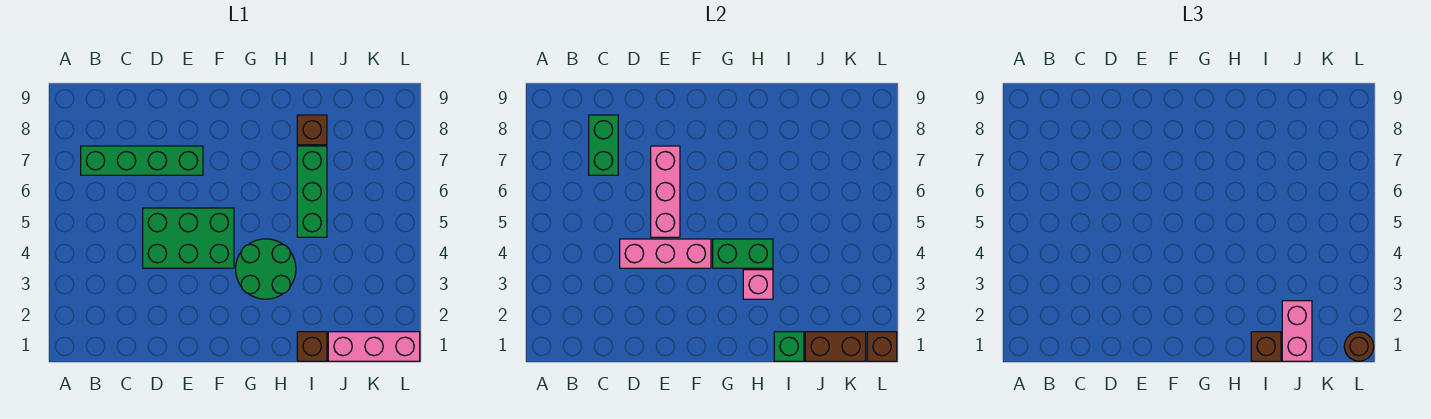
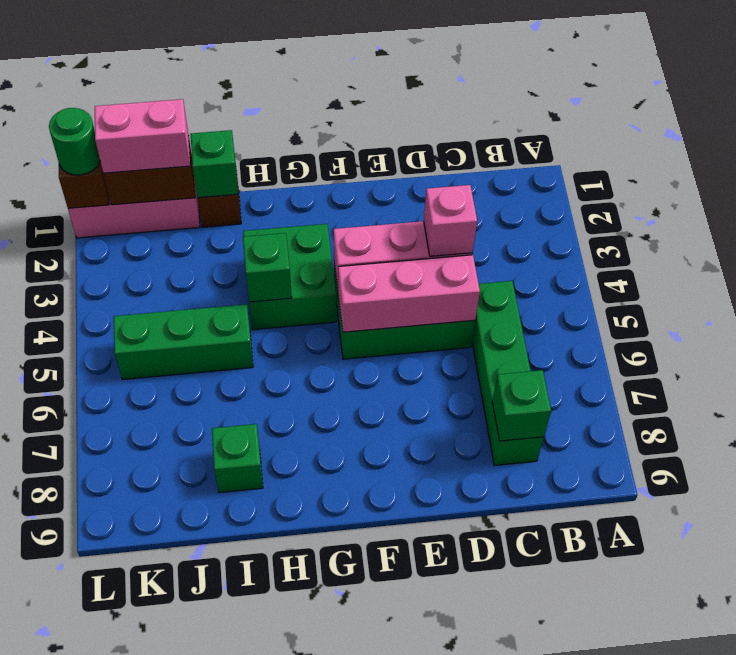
green 1x4 brick [81,146,203,175] -> green 1x4 brick turned to [472,281,544,465]
green 1x2 brick [589,115,618,175] -> green 1x1 brick [492,370,551,441]
pink 1x3 brick [651,146,680,237] -> pink 1x3 brick turned to [338,255,480,332]
green 2x2 round brick [236,239,296,299] -> green 2x2 brick [243,224,336,330]
green 1x2 brick [713,239,773,268] -> green 1x1 brick [243,233,292,302]
pink 1x1 brick [743,270,773,299] -> pink 1x1 brick moved to [424,185,477,256]
brown 1x1 brick [1251,332,1281,361] -> none
green 1x3 brick [297,146,327,237] -> green 1x3 brick turned to [114,304,253,380]
brown 1x1 brick [297,115,327,145] -> green 1x1 brick [212,424,263,493]
pink 1x2 brick [1282,301,1312,361] -> pink 1x2 brick turned to [95,99,190,173]
brown 1x1 round brick [1344,332,1374,361] -> green 1x1 round brick [49,108,100,175]

